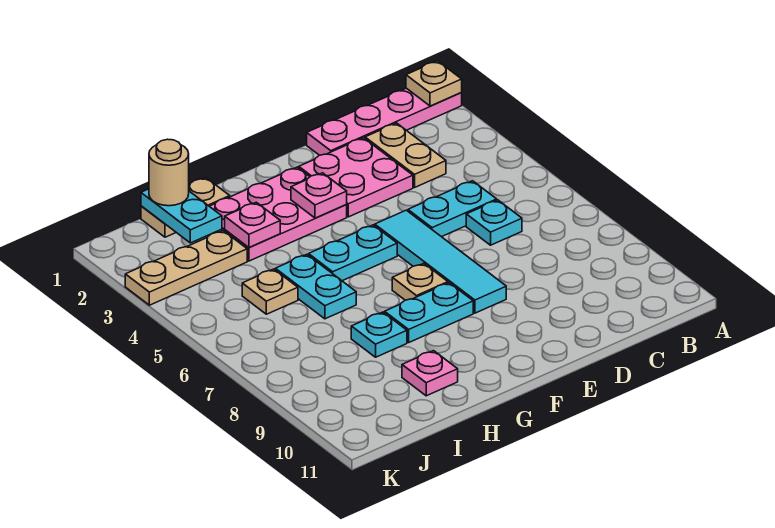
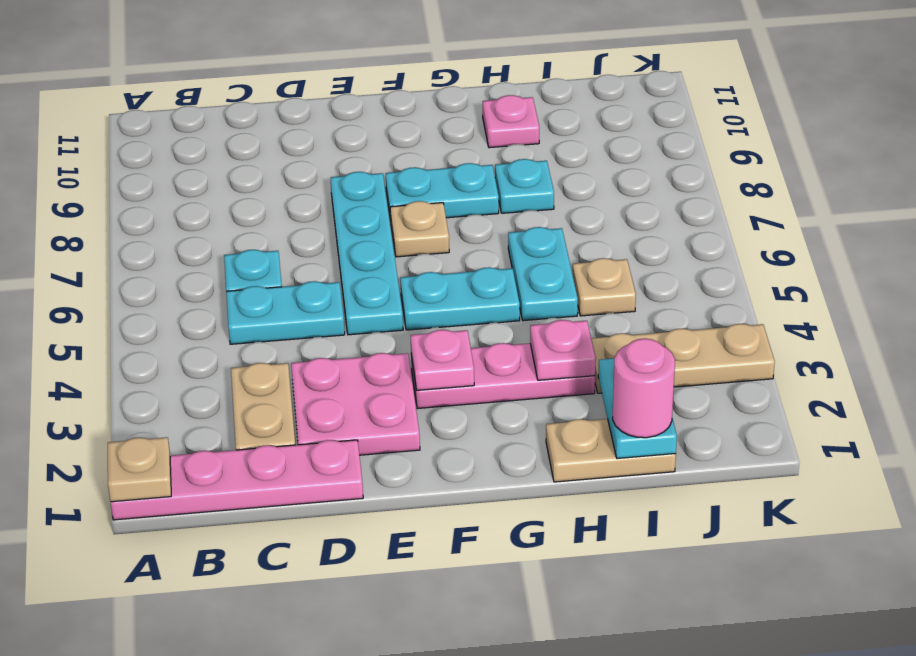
cyan 1x4 tile [375,210,506,313] -> cyan 1x4 plate [331,172,403,335]
pink 2x3 plate [209,167,347,261] -> pink 1x3 plate [411,343,595,409]
tan 1x1 round brick [149,139,189,206] -> pink 1x1 round brick [613,338,675,438]

